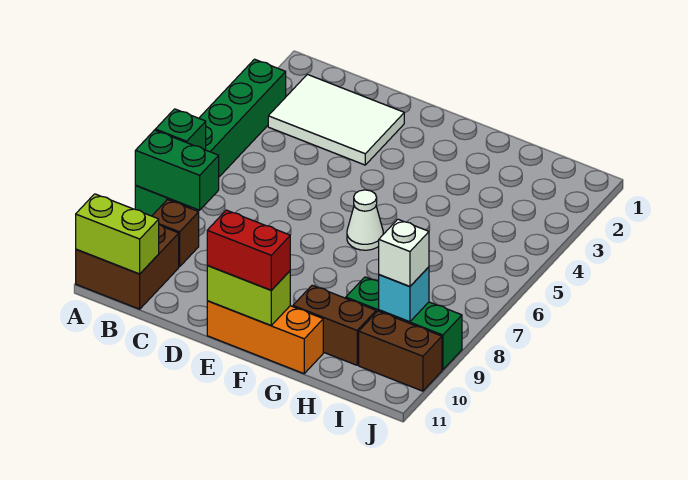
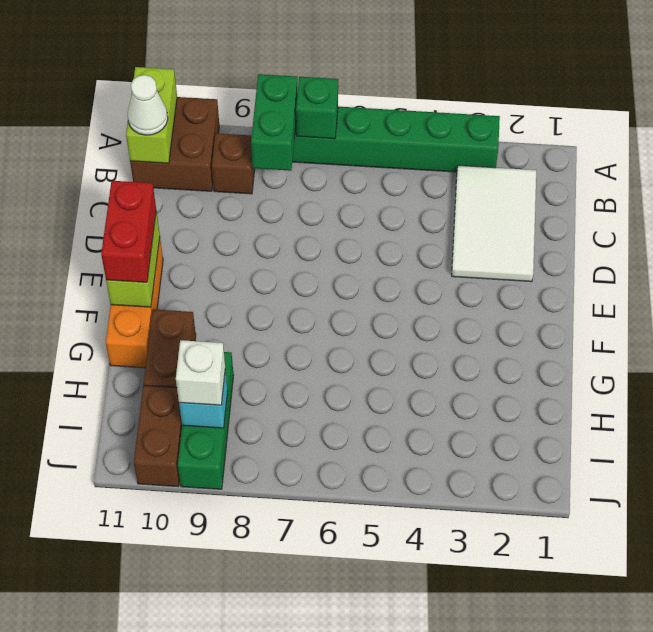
white 1x1 cone [347,190,383,250] -> white 1x1 cone moved to [128,75,168,135]

